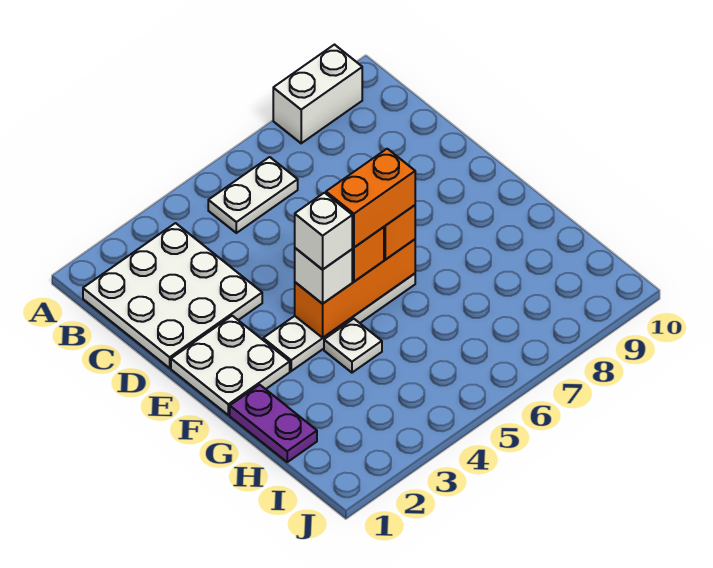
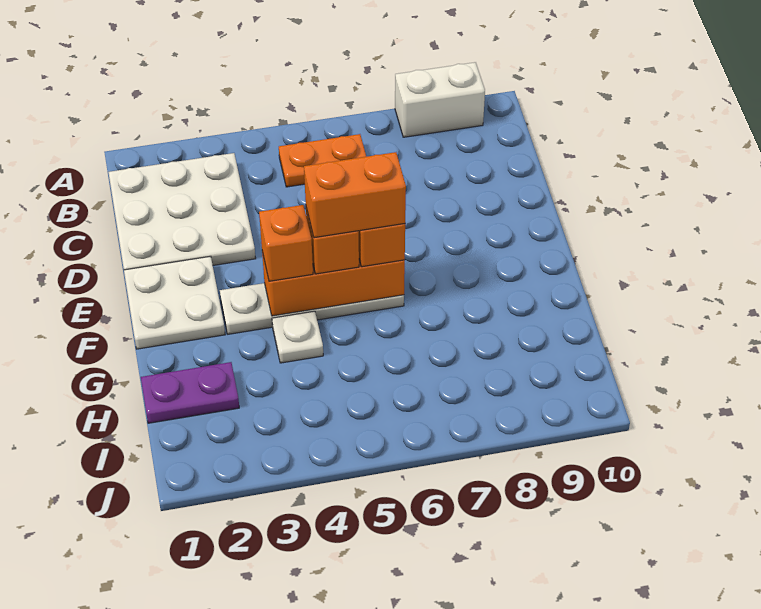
white 1x2 plate [208,157,298,233] -> orange 1x2 plate [279,134,366,187]
white 1x1 brick [295,248,352,304] -> orange 1x1 brick [259,205,313,281]
white 1x1 brick [295,193,352,270] -> none
purple 1x2 plate [230,385,317,462] -> purple 1x2 plate turned to [141,362,239,423]

